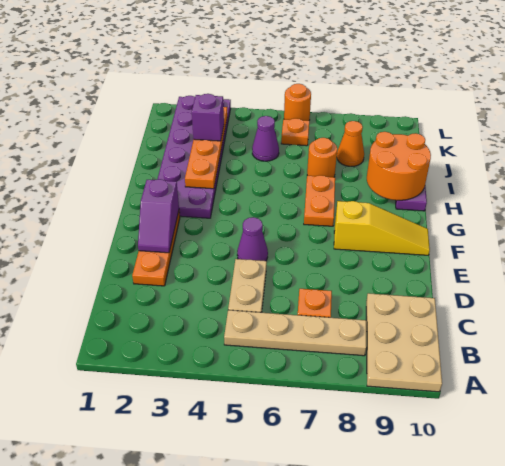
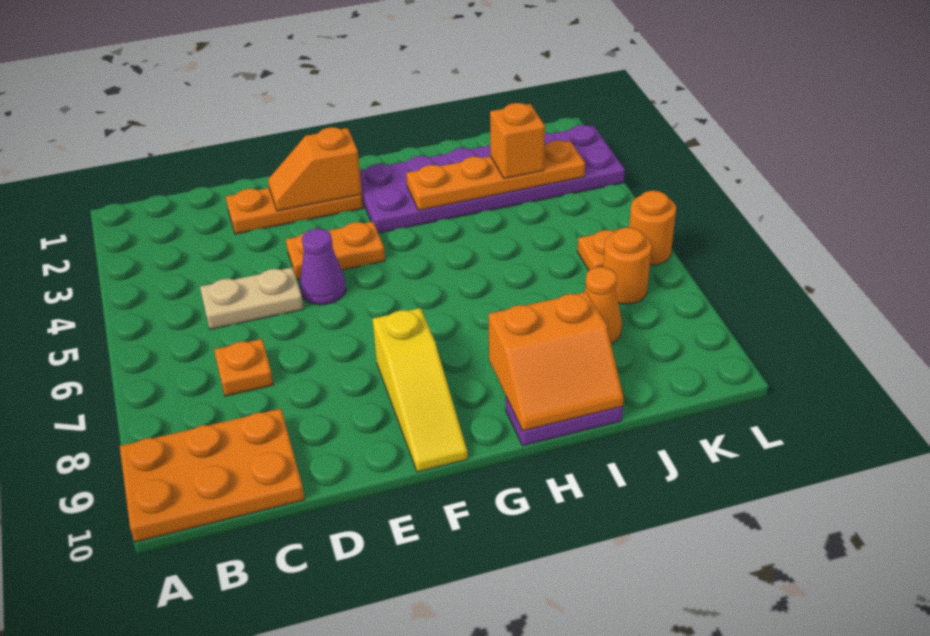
tan 2x3 plate [366,293,442,392] -> orange 2x3 plate [120,409,305,542]
tan 1x4 plate [224,310,366,356] -> none
purple 1x2 slope [138,179,179,253] -> orange 1x2 slope [268,127,362,211]
orange 1x2 plate [304,175,335,226] -> orange 1x2 plate moved to [286,222,385,279]
orange 2x2 round brick [367,132,431,201] -> orange 2x2 slope [489,292,624,431]
orange 1x1 round brick [307,138,337,177] -> orange 1x1 round brick moved to [603,227,652,304]
purple 1x1 brick [192,94,224,141] -> orange 1x1 brick [490,103,545,179]
purple 1x1 cone [252,116,279,161] -> none

